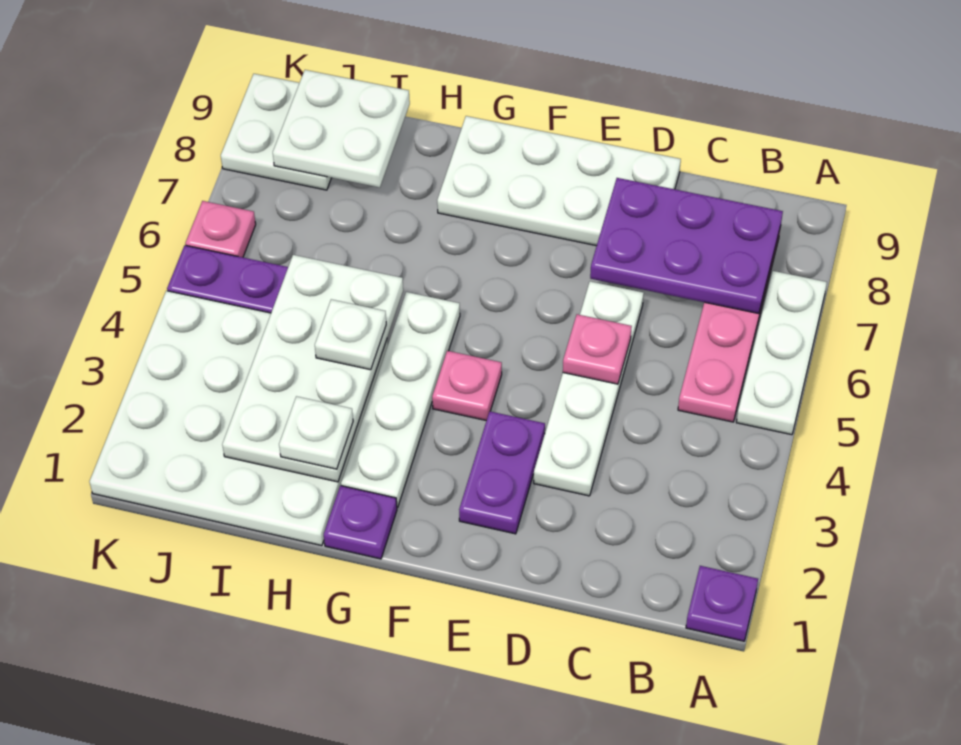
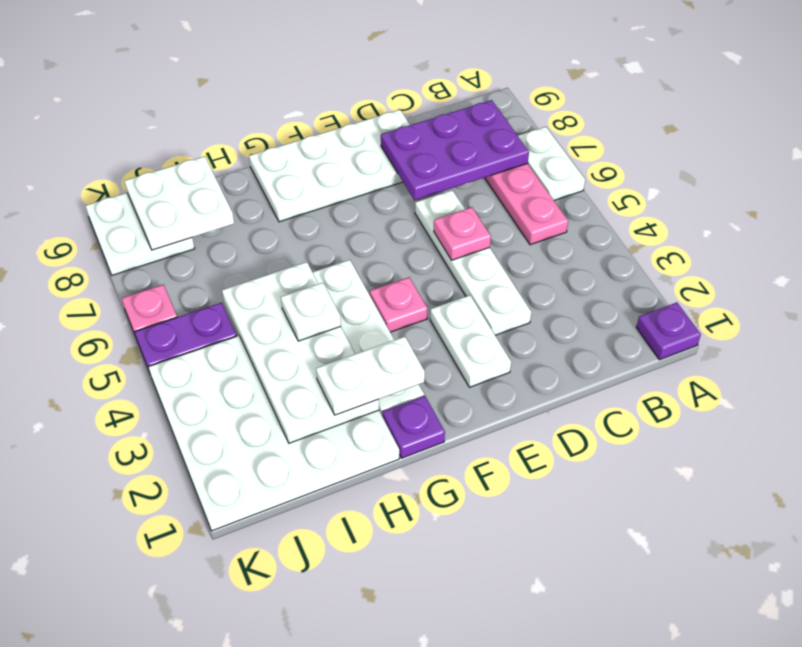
white 1x3 plate [736,271,827,435] -> white 1x2 plate [518,127,585,200]
purple 1x2 plate [459,412,545,534] -> white 1x2 plate [430,295,511,387]
white 1x1 plate [279,396,353,469] -> white 1x2 plate [316,337,425,415]

